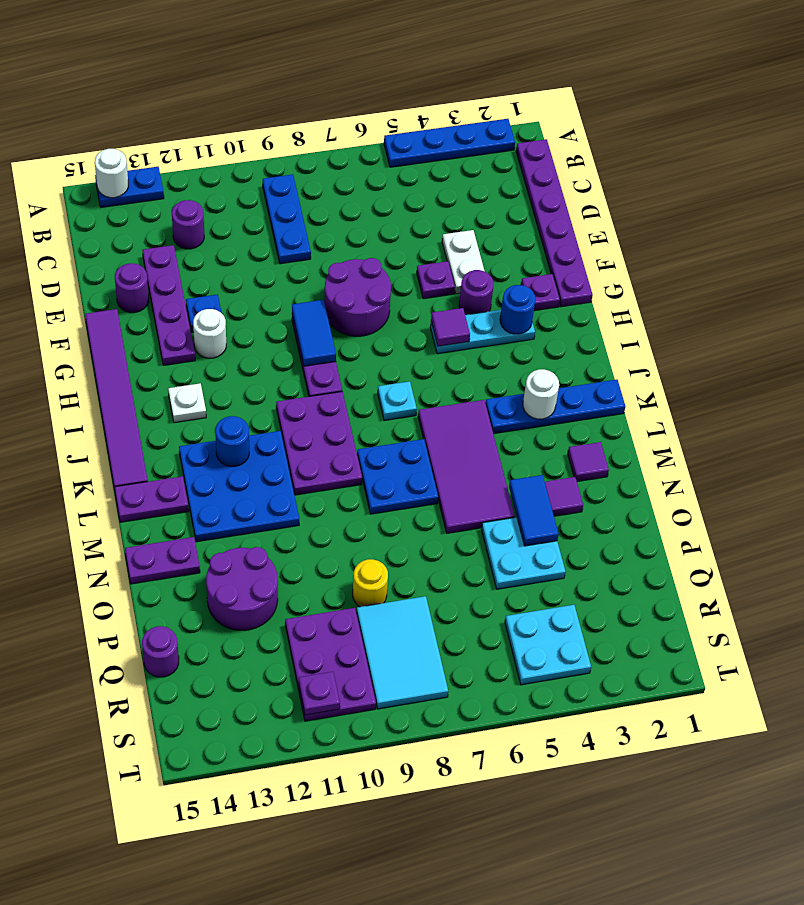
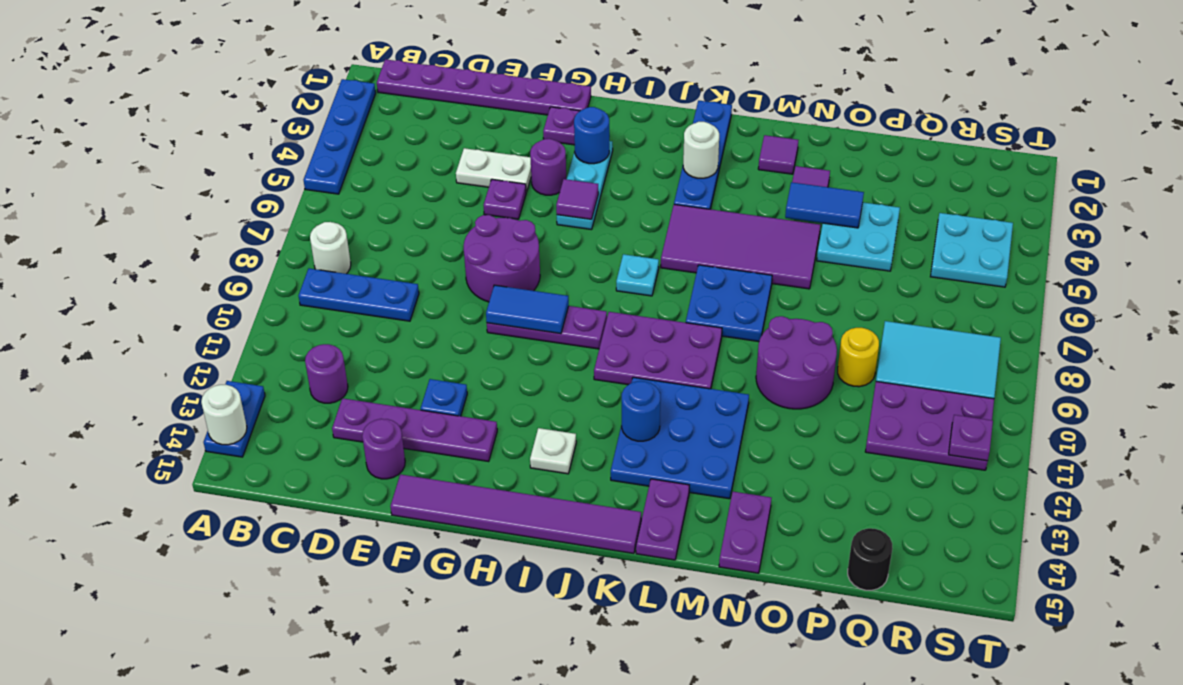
white 1x1 round brick [193,309,226,358] -> white 1x1 round brick moved to [310,222,351,274]
purple 2x2 round brick [206,547,278,630] -> purple 2x2 round brick moved to [756,316,837,409]
purple 1x1 round brick [142,626,179,677] -> black 1x1 round brick [848,528,893,590]

